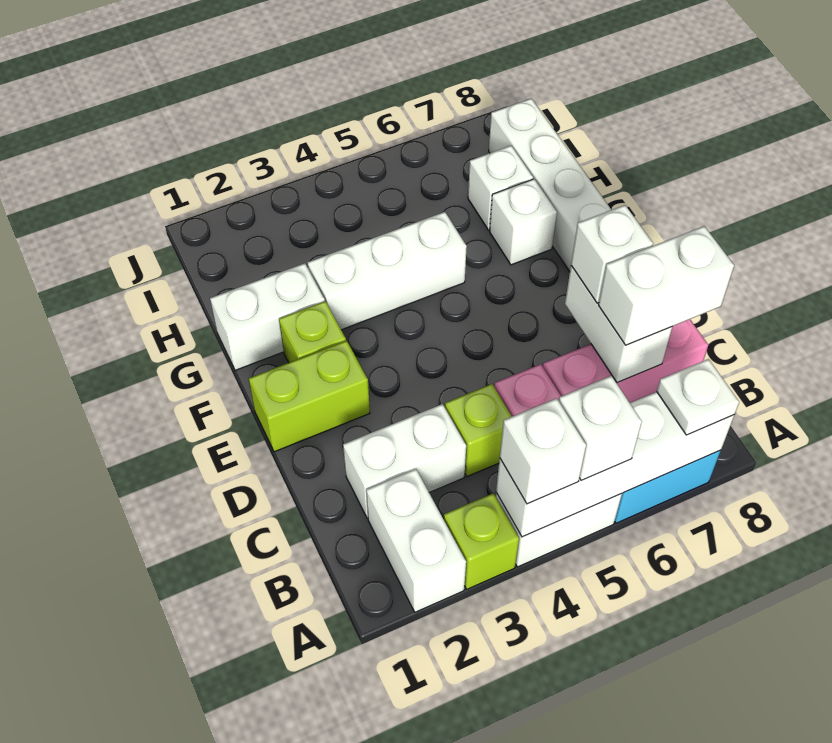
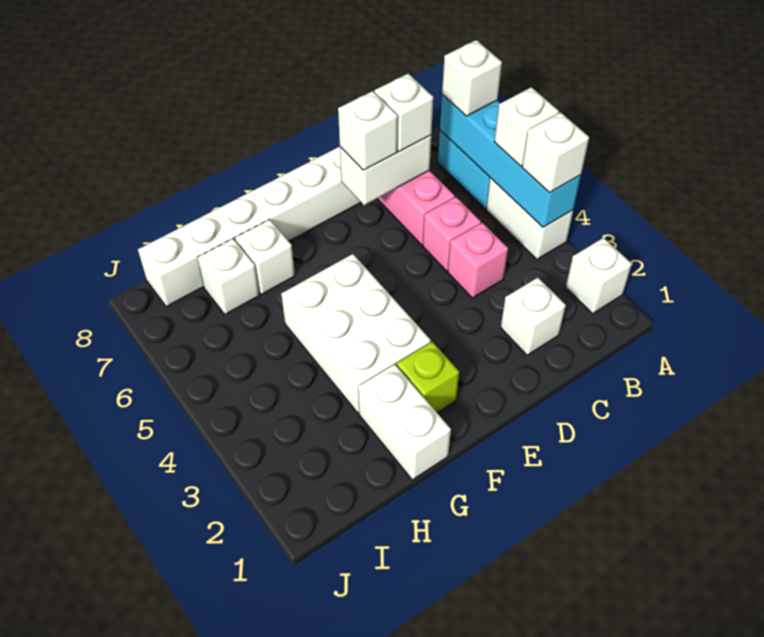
white 1x2 brick [366,469,466,612] -> white 1x1 brick [566,238,632,314]
lime 1x1 brick [444,493,519,589] -> none
white 1x4 brick [496,392,734,537] -> cyan 1x4 brick [440,95,581,227]
white 1x1 plate [657,359,739,435] -> white 1x1 brick [442,40,502,116]
white 1x2 brick [343,404,466,518] -> white 1x1 brick [501,278,566,355]
lime 1x1 brick [445,384,512,477] -> pink 1x1 brick [448,223,508,298]
white 1x2 brick [598,226,734,345] -> white 1x1 brick [374,74,433,152]
lime 1x2 brick [249,341,370,452] -> none
white 1x3 brick [308,212,467,330] -> white 2x3 brick [281,254,431,413]

